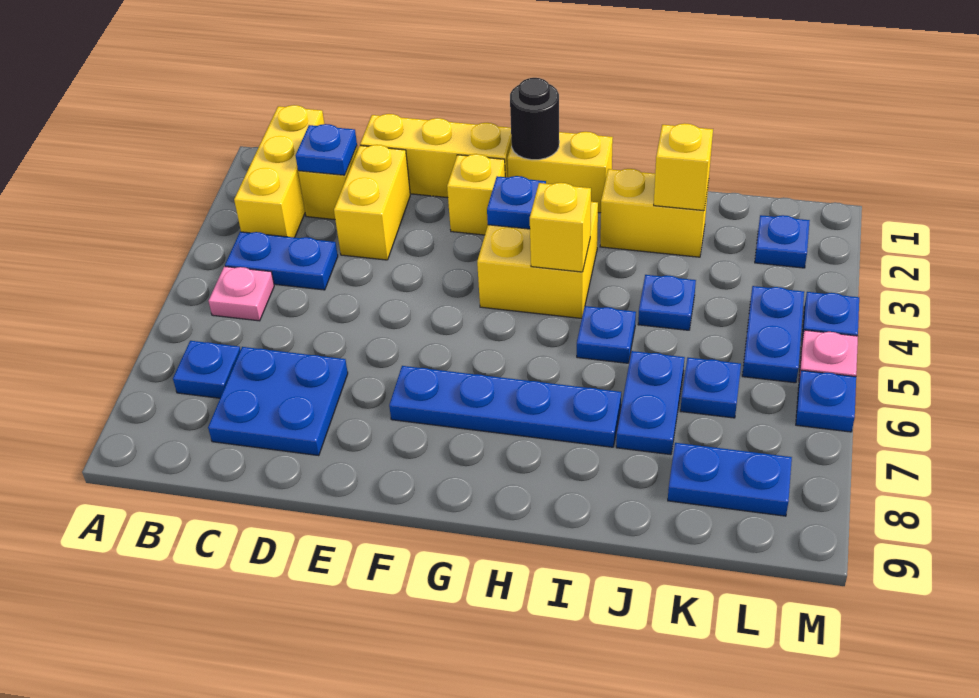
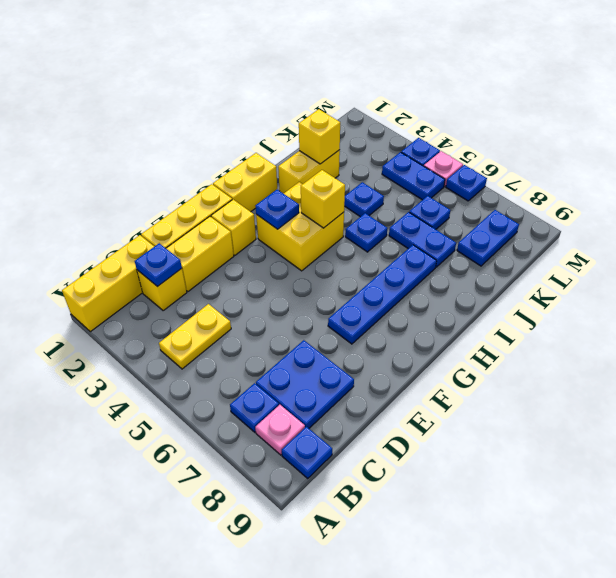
yellow 1x3 brick [234,105,324,238] -> yellow 1x3 brick turned to [62,235,154,332]
blue 1x2 plate [225,232,338,290] -> yellow 1x2 plate [159,304,231,369]
pink 1x1 plate [208,266,274,321] -> pink 1x1 plate moved to [255,405,305,455]
yellow 1x2 brick [334,145,410,260] -> yellow 1x2 brick turned to [166,216,234,292]
black 1x1 round brick [510,78,559,160] -> none
blue 1x1 plate [755,215,810,268] -> blue 1x1 plate moved to [282,427,332,478]

